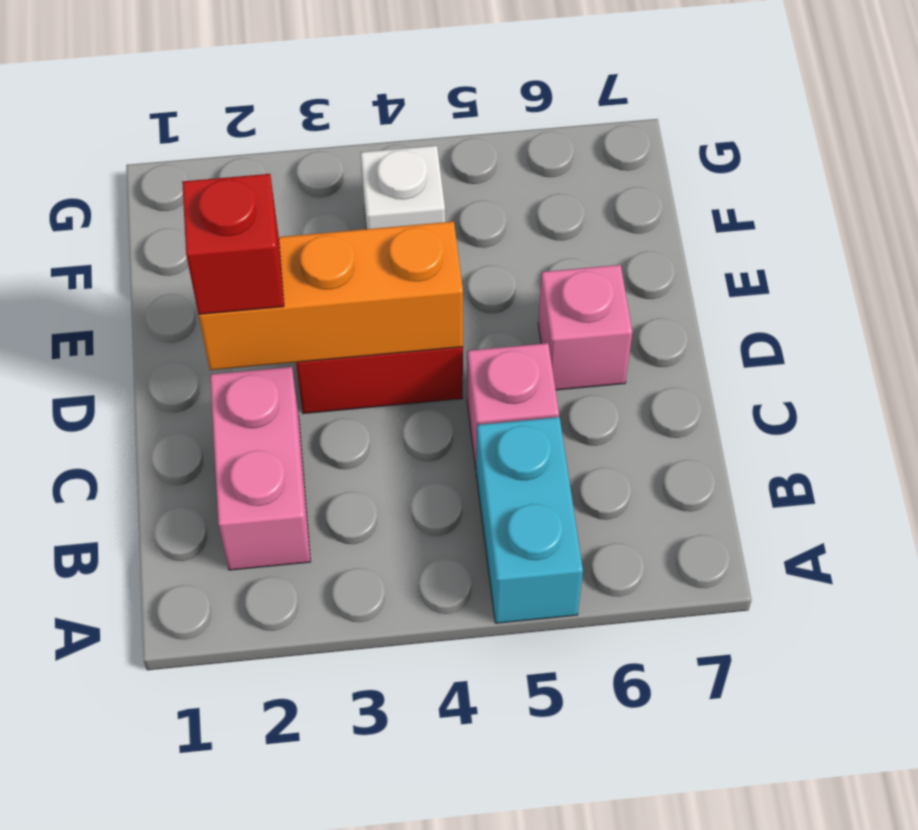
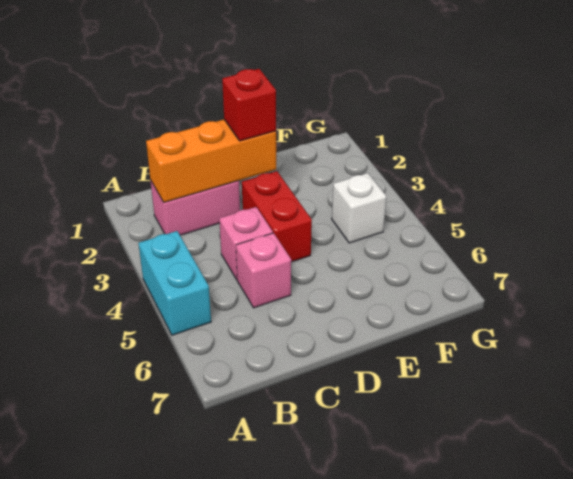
cyan 1x2 brick [476,417,583,623] -> cyan 1x2 brick turned to [138,231,211,335]
orange 1x3 brick [198,222,463,370] -> orange 1x3 brick turned to [146,120,276,203]
pink 1x1 brick [538,265,632,390] -> pink 1x1 brick moved to [219,207,273,279]

